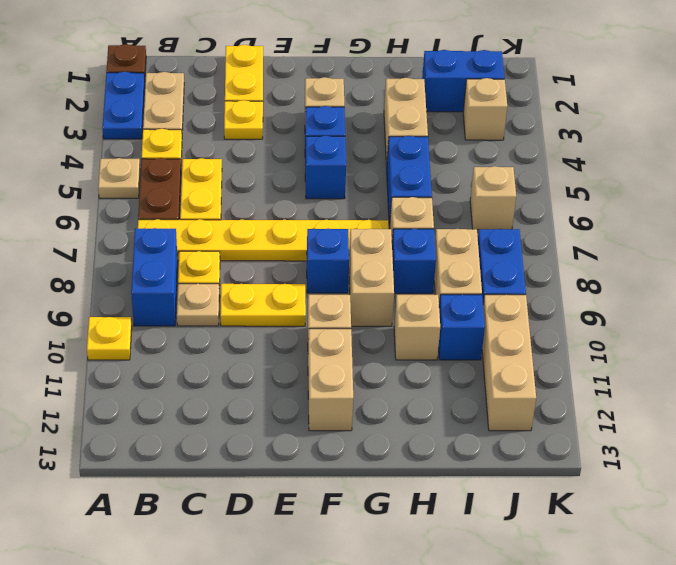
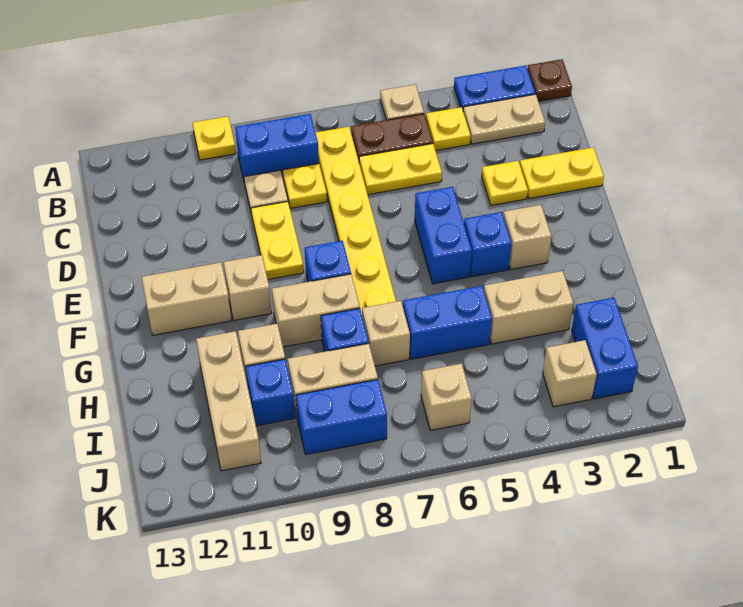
blue 1x1 brick [305,136,346,199] -> blue 1x2 brick [415,187,472,284]
tan 1x3 brick [482,295,536,431] -> tan 1x3 brick turned to [196,331,261,471]

